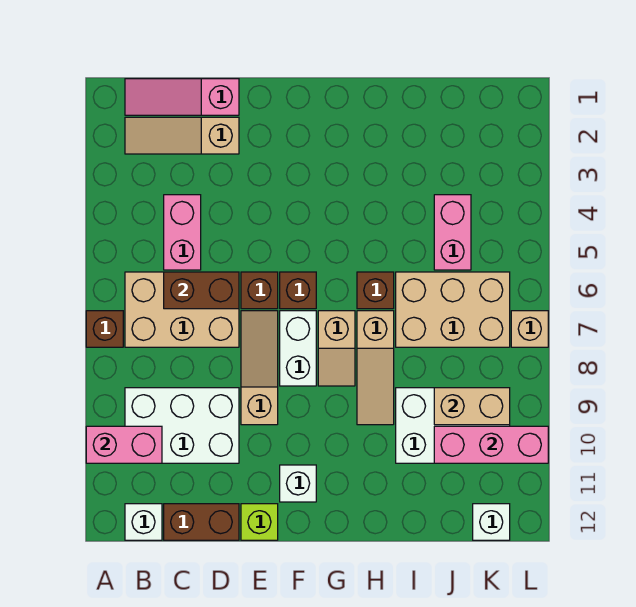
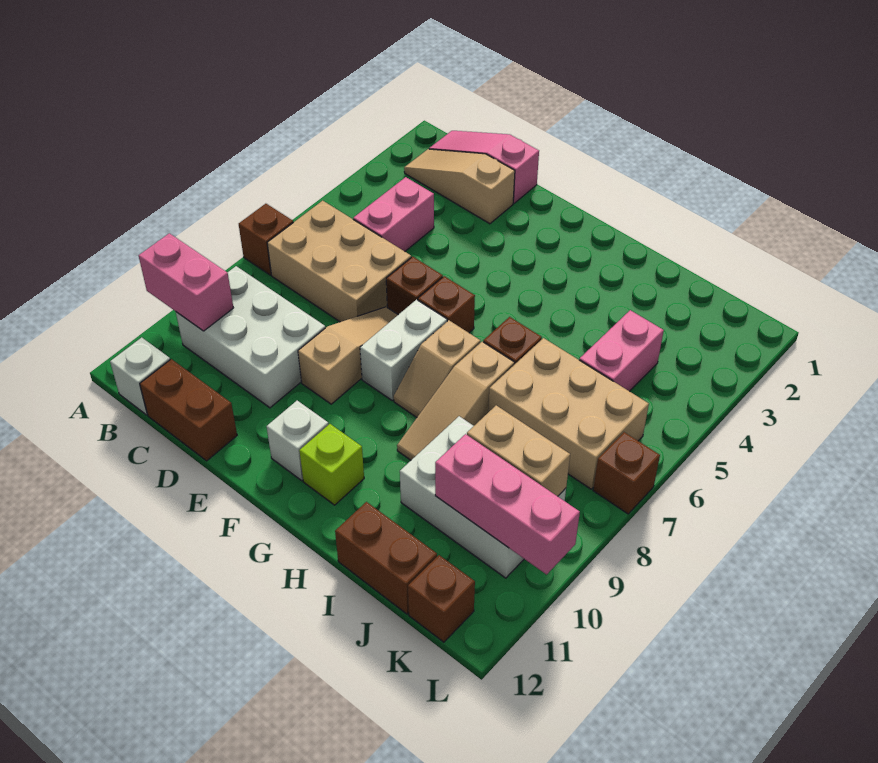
brown 1x2 brick [164,272,239,309] -> brown 1x2 brick moved to [335,502,437,614]
lime 1x1 brick [241,504,278,540] -> lime 1x1 brick moved to [299,424,364,505]
white 1x1 brick [473,504,510,540] -> brown 1x1 brick [408,555,475,642]
tan 1x1 brick [511,311,548,347] -> brown 1x1 brick [593,432,660,514]

